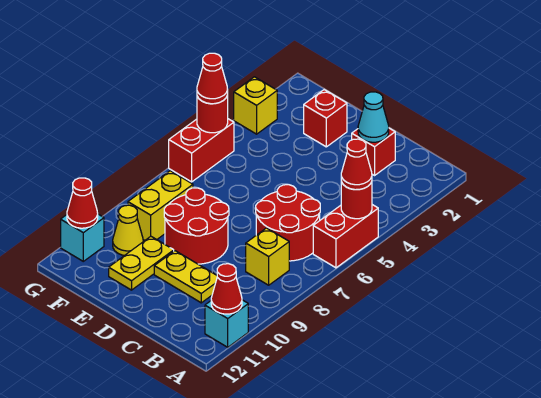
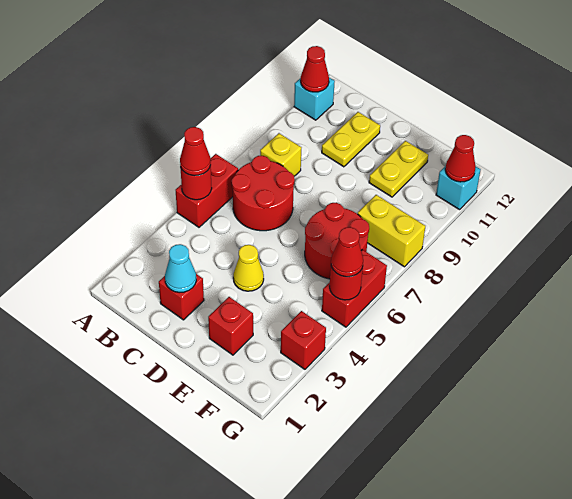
yellow 1x2 plate [154,251,217,303] -> yellow 1x2 plate turned to [322,112,380,167]
red 2x2 round brick [164,188,229,264] -> red 2x2 round brick moved to [305,203,369,279]
yellow 1x2 brick [128,171,193,240] -> yellow 1x2 brick turned to [358,195,425,267]
yellow 1x1 cone [113,205,143,255] -> yellow 1x1 cone moved to [233,245,264,291]
yellow 1x1 brick [234,77,277,134] -> red 1x1 brick [281,311,326,369]

